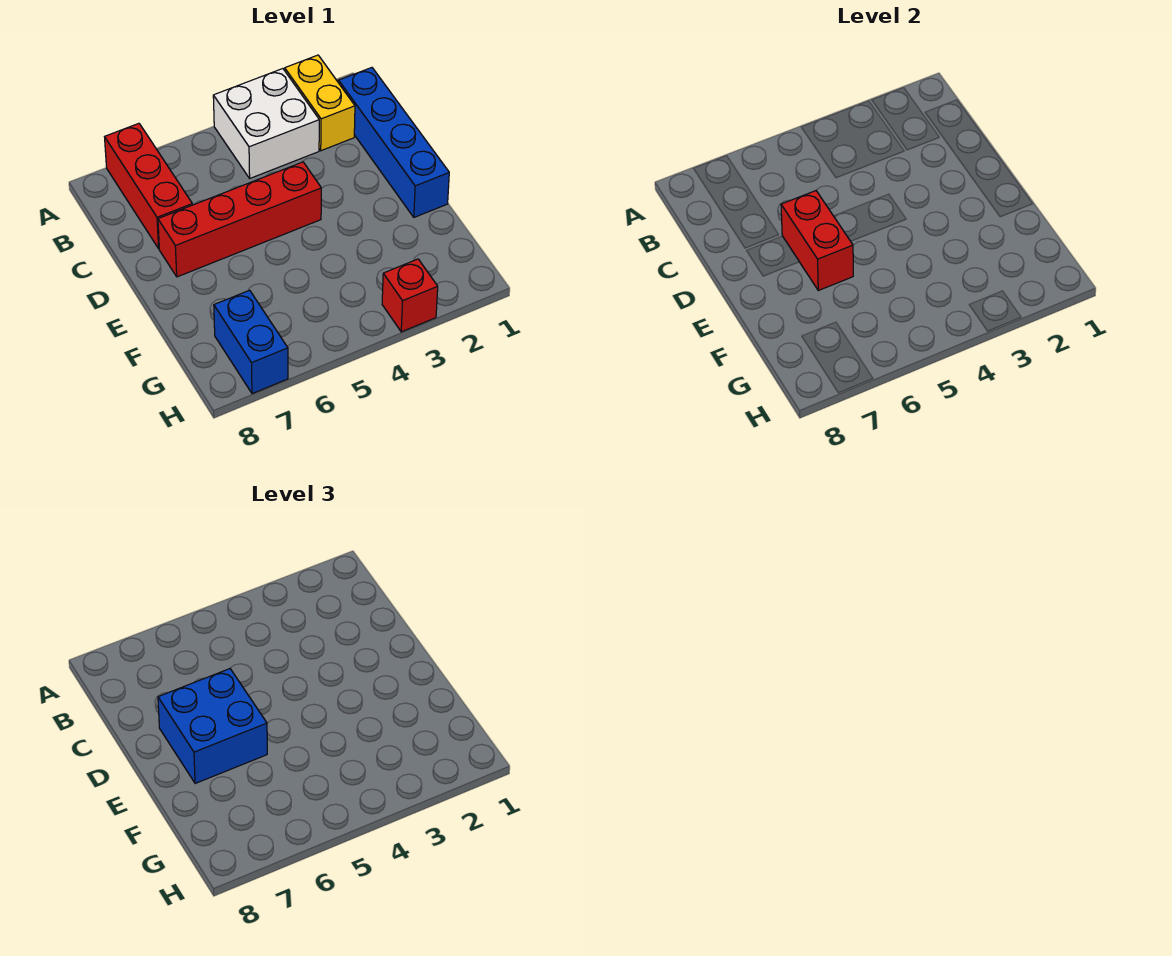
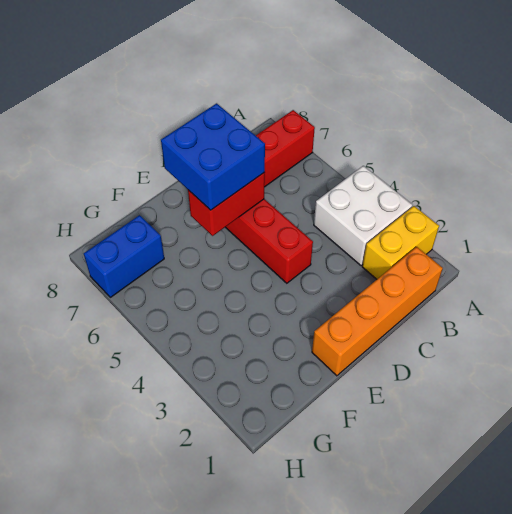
blue 1x4 brick [339,68,449,217] -> orange 1x4 brick [312,247,443,376]
red 1x1 brick [382,259,438,332] -> none

